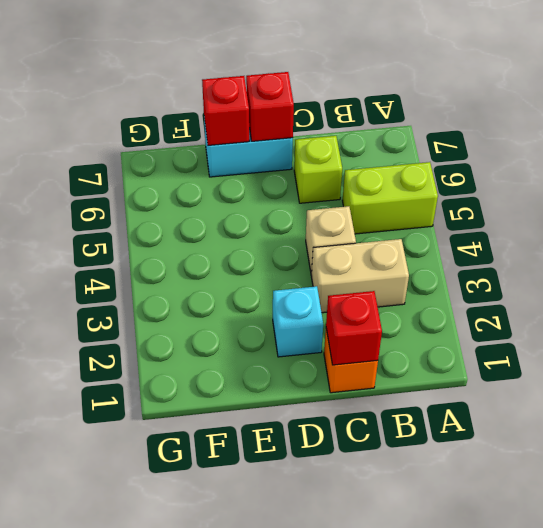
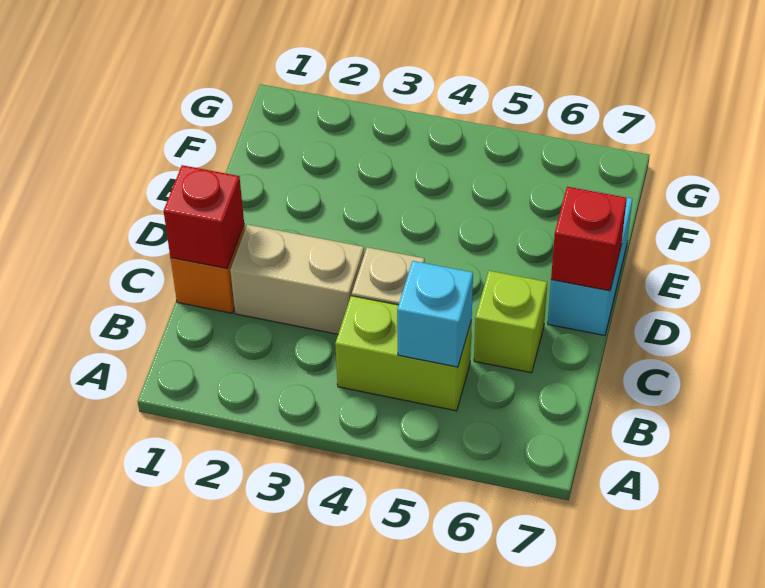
lime 1x2 brick [343,162,438,234] -> lime 1x2 brick turned to [335,296,472,411]
tan 1x2 brick [312,239,409,313] -> tan 1x2 brick turned to [230,224,364,334]
cyan 1x1 brick [273,286,323,357] -> cyan 1x1 brick moved to [397,261,473,367]
red 1x1 brick [202,76,249,145] -> none

